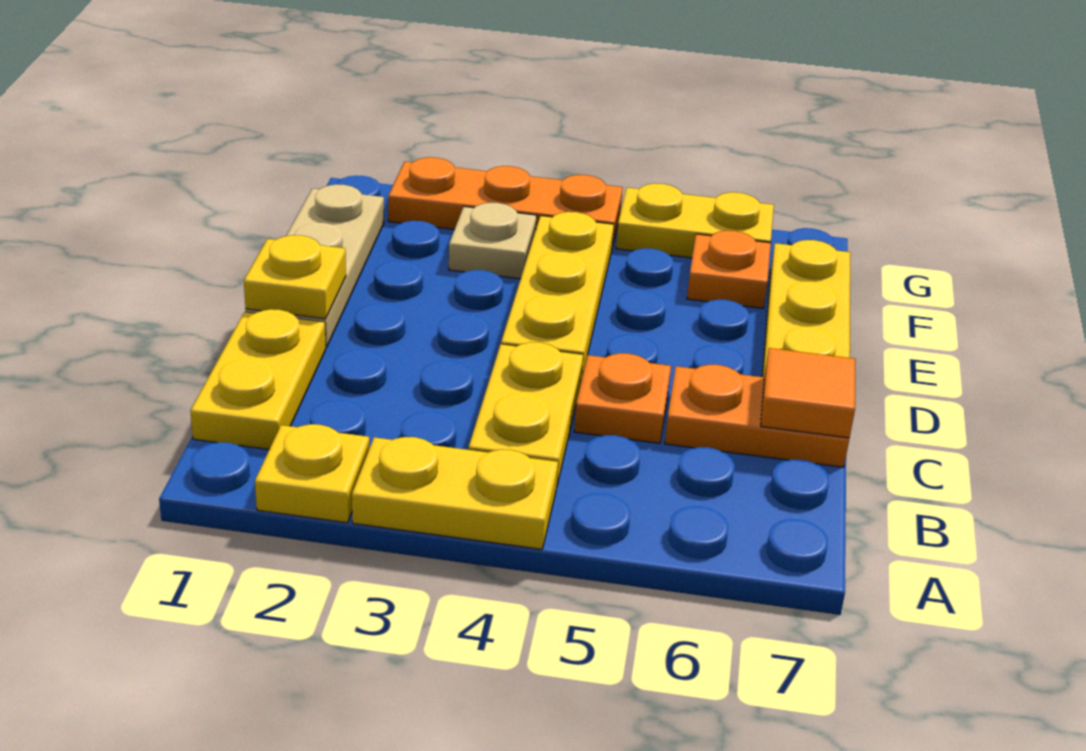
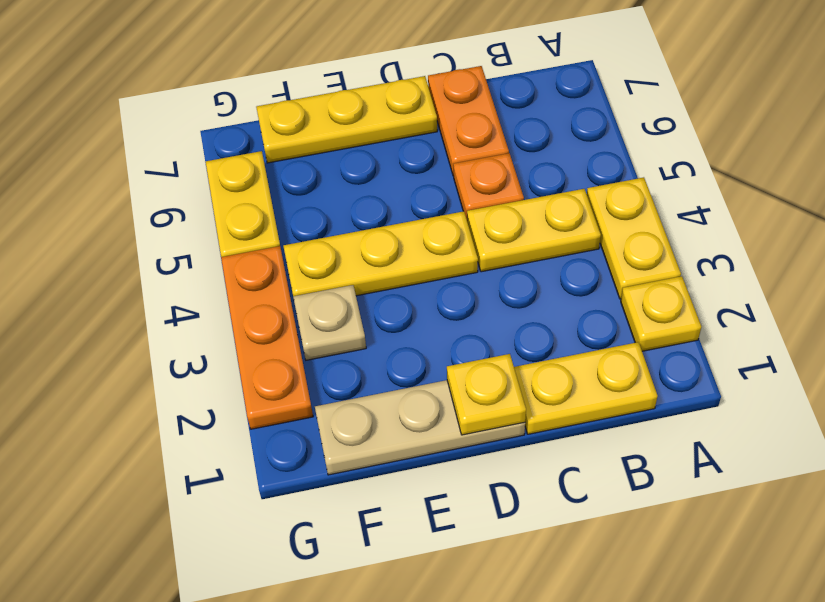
orange 1x1 tile [761,348,855,438] -> none
orange 1x1 plate [687,230,771,308] -> none

